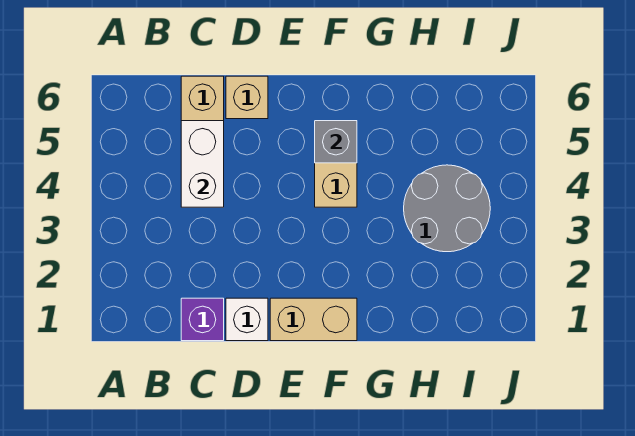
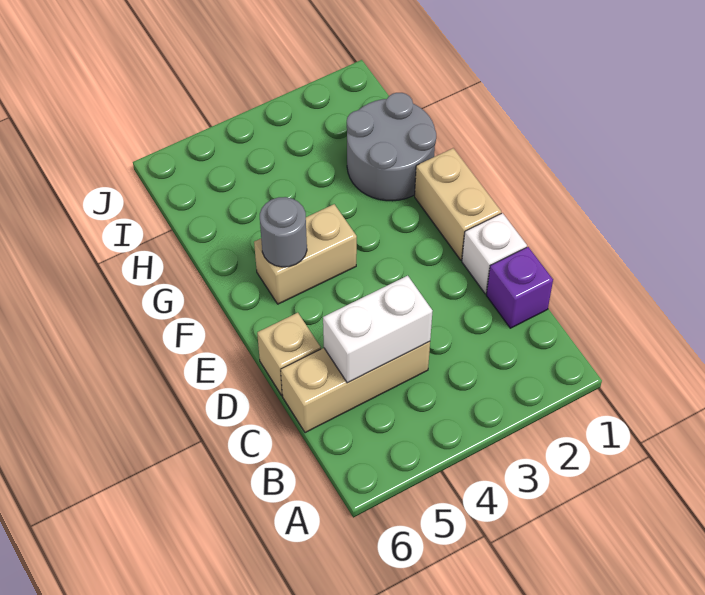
grey 1x1 brick [315,121,357,163] -> grey 1x1 round brick [260,197,307,267]
grey 2x2 round brick [404,165,490,252] -> grey 2x2 round brick moved to [347,93,436,201]

